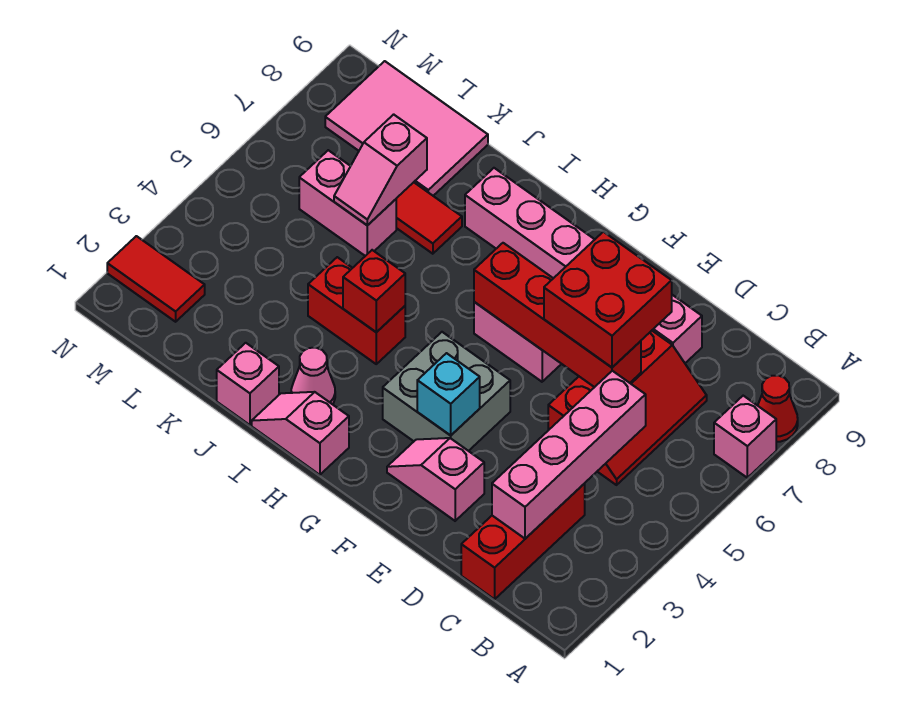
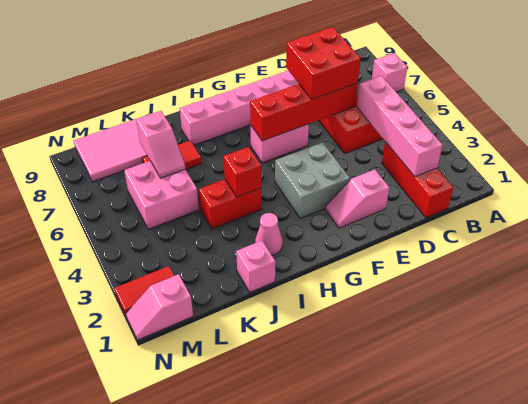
red 1x1 cone [758,375,798,442] -> none
cyan 1x1 brick [417,353,480,435] -> none
pink 1x2 slope [252,392,349,475] -> pink 1x2 slope moved to [126,274,193,340]
pink 1x2 brick [299,150,396,256] -> pink 2x2 brick [124,161,199,229]

